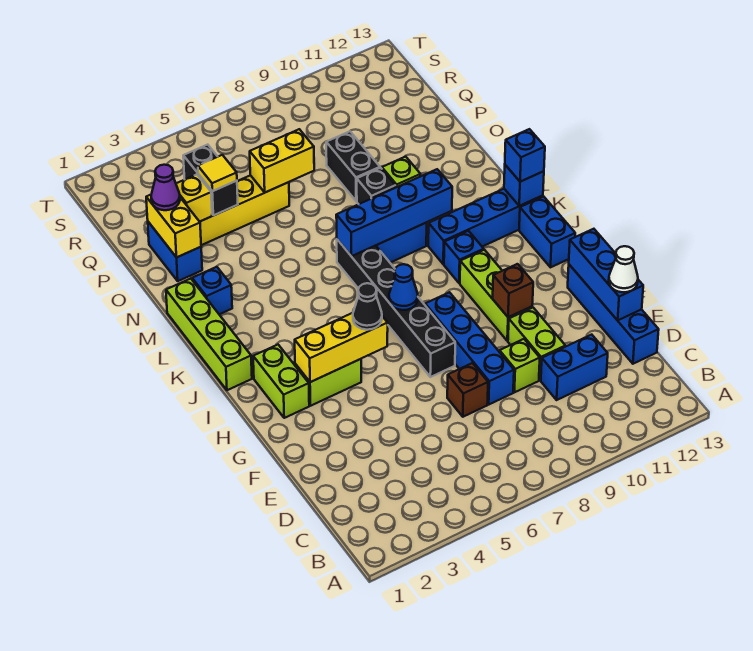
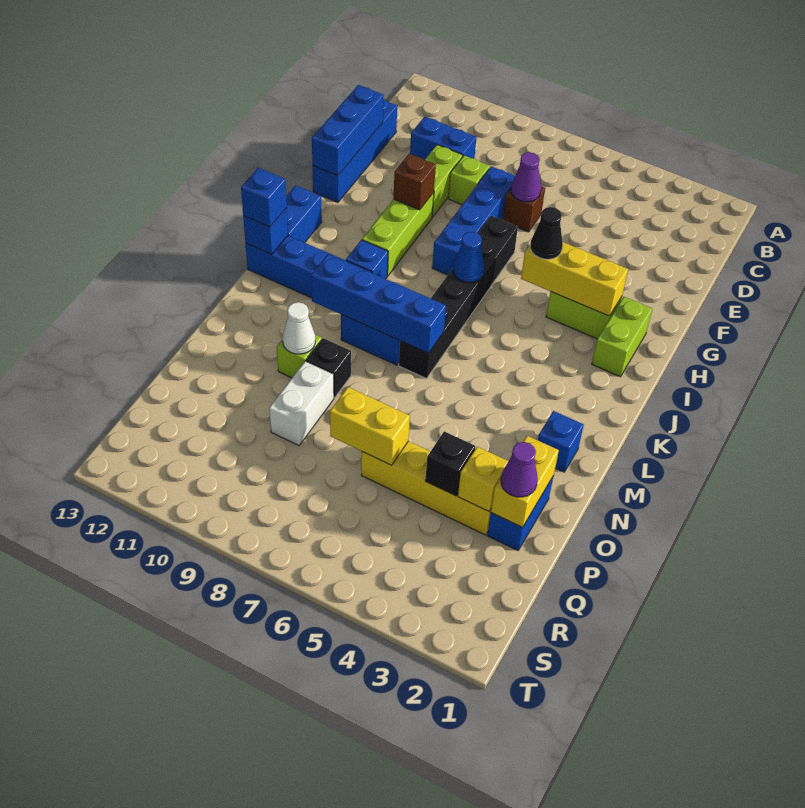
none -> purple 1x1 cone [511,152,541,202]
white 1x1 cone [609,246,638,292] -> white 1x1 cone moved to [283,302,315,354]
lime 1x4 brick [166,278,252,390] -> none
black 1x2 brick [326,131,380,201] -> white 1x2 brick [269,361,334,445]
black 1x2 brick [183,145,238,215] -> black 1x1 brick [425,431,475,496]
yellow 1x1 tile [198,155,237,191] -> none

